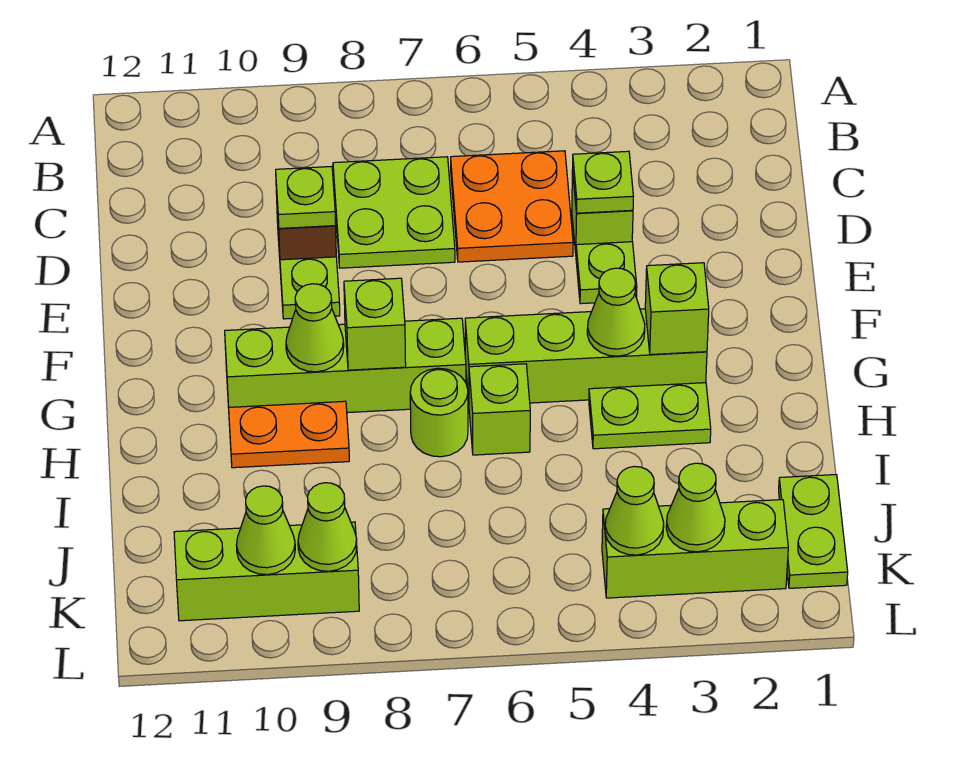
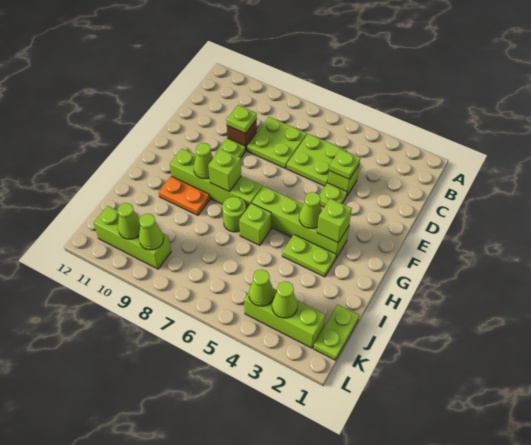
orange 2x2 plate [451,151,573,262] -> lime 2x2 plate [287,134,347,186]

